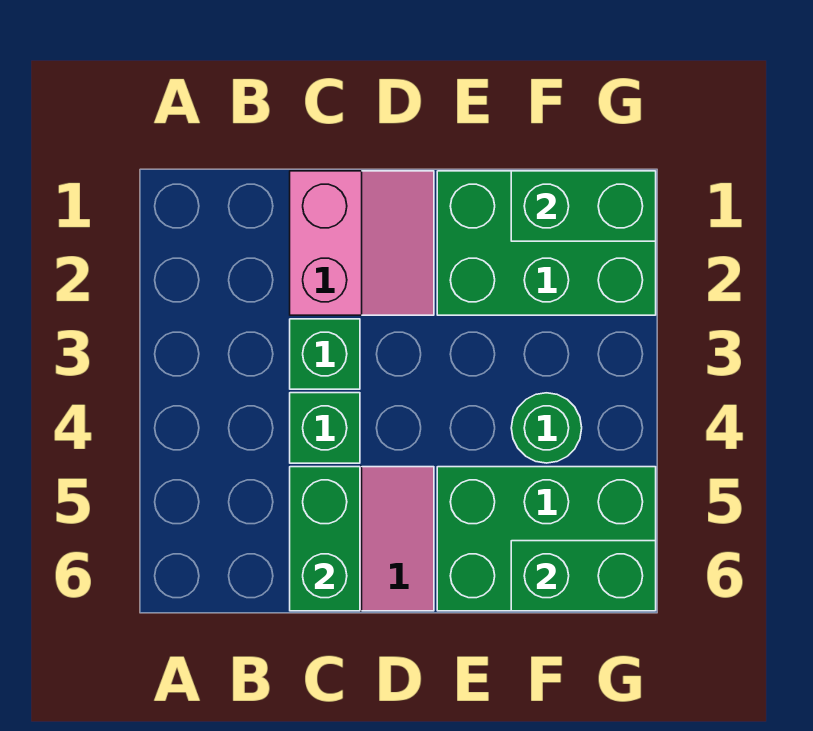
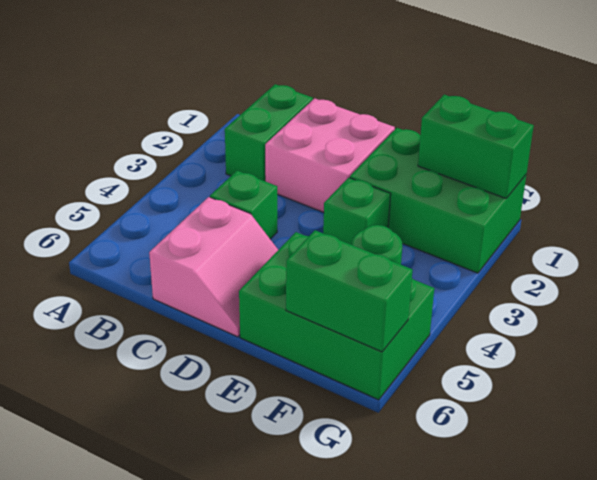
pink 2x2 slope [290,171,434,315] -> pink 2x2 brick [265,98,395,212]
green 1x1 brick [290,319,360,389] -> green 1x1 brick moved to [323,178,391,245]
green 1x2 brick [290,467,360,611] -> green 1x2 brick moved to [225,84,313,181]

